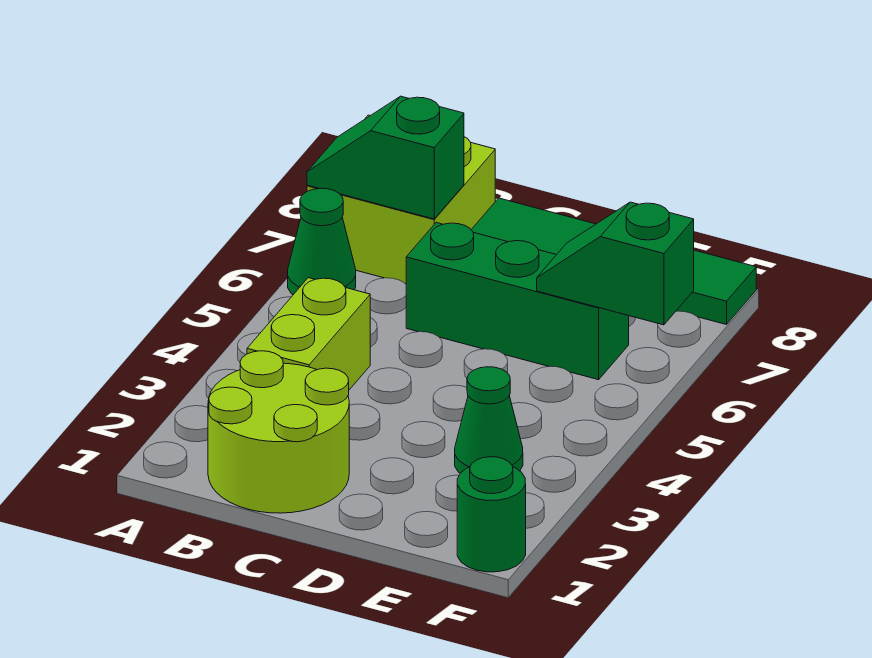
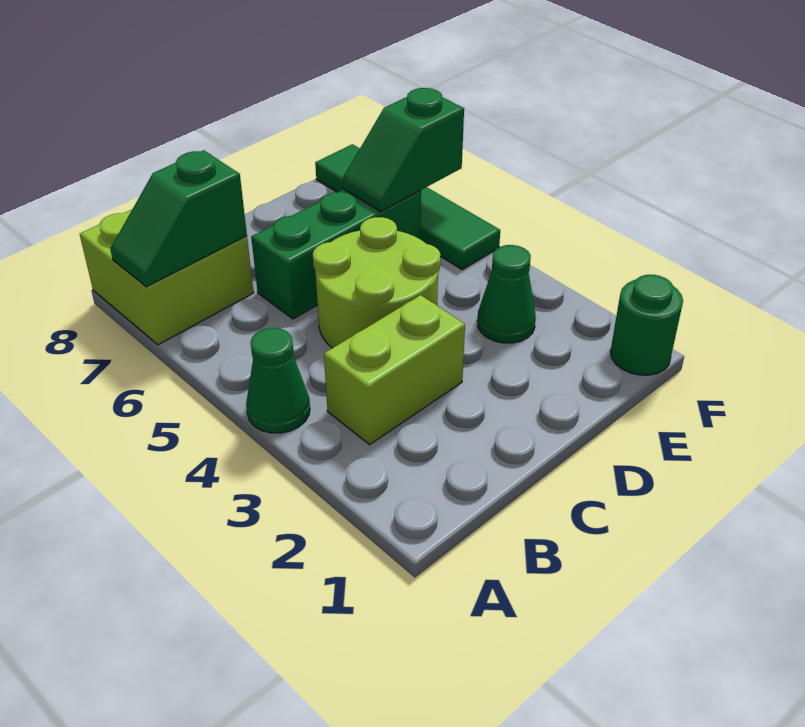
green 1x1 cone [288,188,356,295] -> green 1x1 cone moved to [246,328,310,433]
lime 2x2 round brick [208,351,349,513] -> lime 2x2 round brick moved to [313,217,441,348]
lime 1x2 brick [247,278,370,390] -> lime 1x2 brick turned to [324,295,465,444]
green 1x4 tile [471,198,756,325] -> green 1x4 tile turned to [315,144,500,270]

